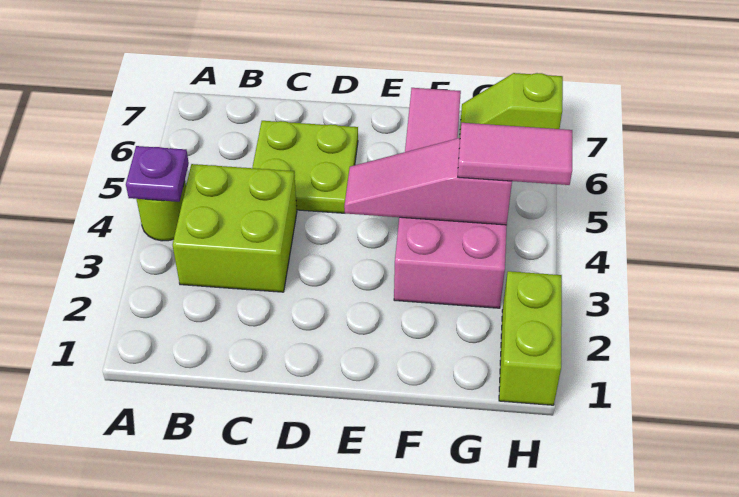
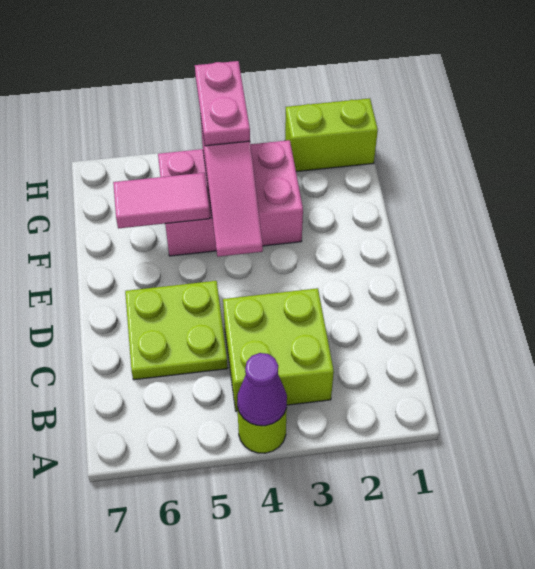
purple 1x1 plate [126,146,189,202] -> purple 1x1 cone [237,353,287,426]
pink 1x2 tile [458,123,572,185] -> pink 1x2 plate [195,61,250,146]
lime 1x2 slope [460,73,563,135] -> none

